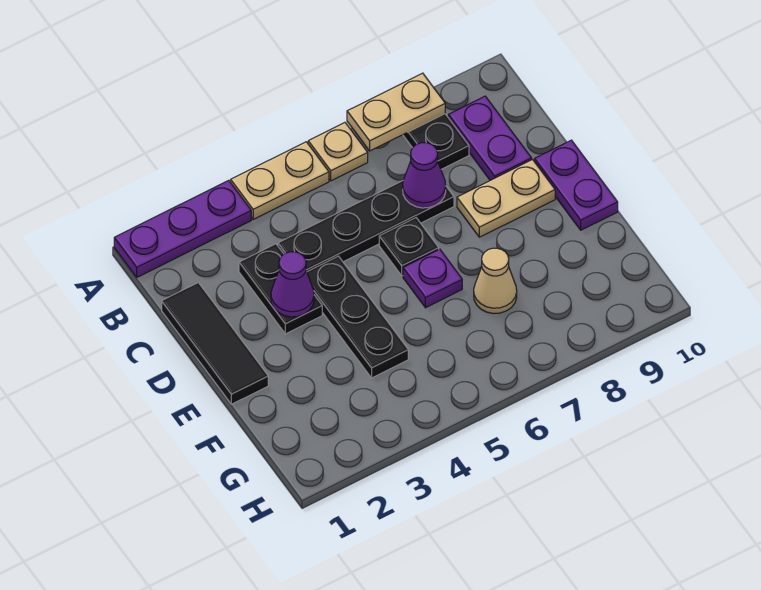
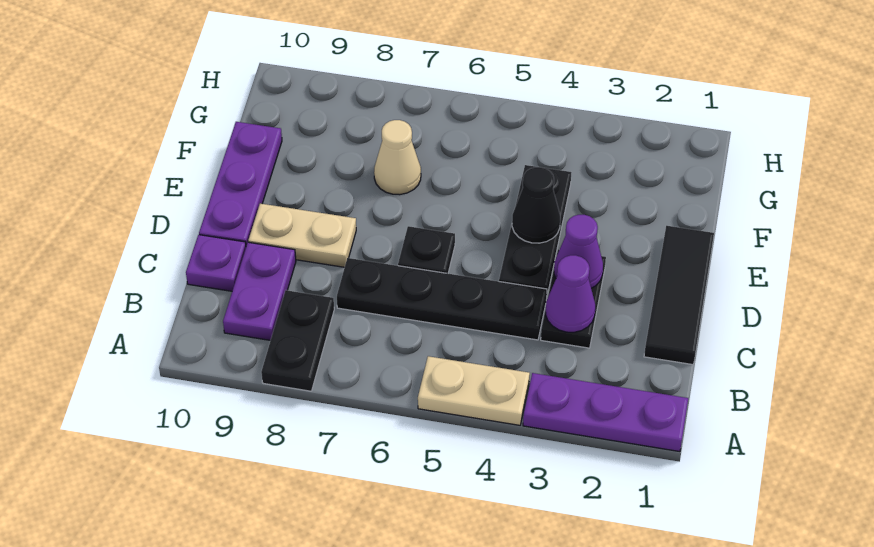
tan 1x1 plate [308,123,368,181] -> none
tan 1x2 plate [347,73,445,151] -> none
purple 1x1 cone [403,143,446,208] -> purple 1x1 cone moved to [545,255,595,332]
purple 1x2 plate [535,140,618,230] -> purple 1x3 plate [199,122,282,246]
none -> black 1x1 cone [512,167,560,243]
purple 1x1 plate [403,249,462,308] -> purple 1x1 plate moved to [186,235,246,291]

